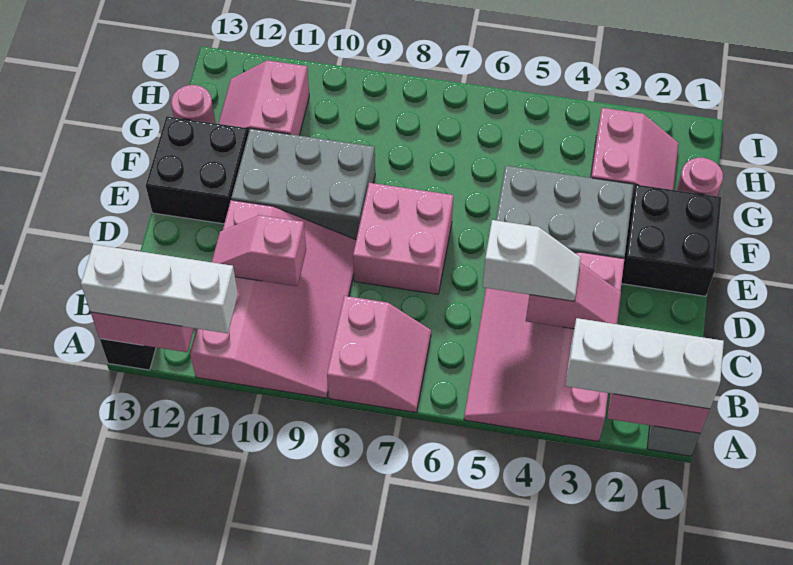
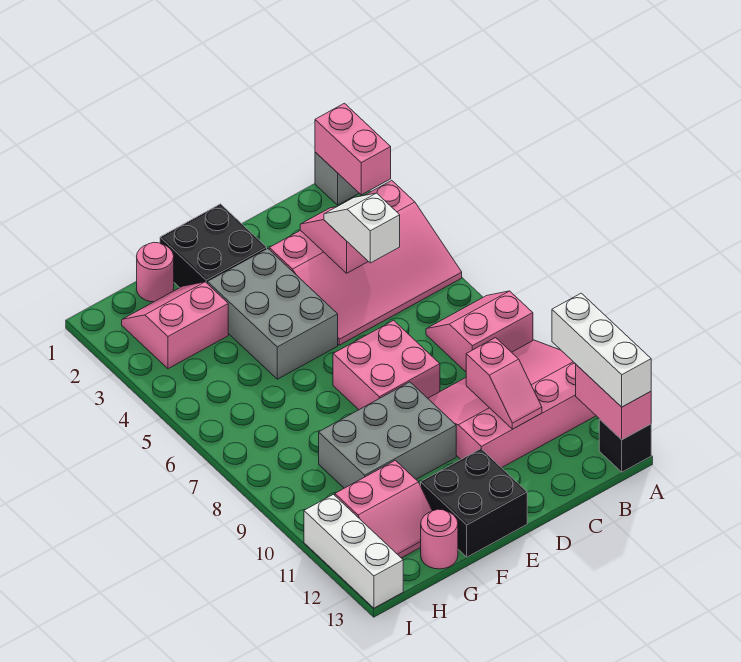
white 1x3 brick [565,318,724,409] -> white 1x3 brick moved to [304,494,403,608]
grey 2x3 brick [231,129,375,240] -> grey 2x3 brick turned to [319,382,456,488]

